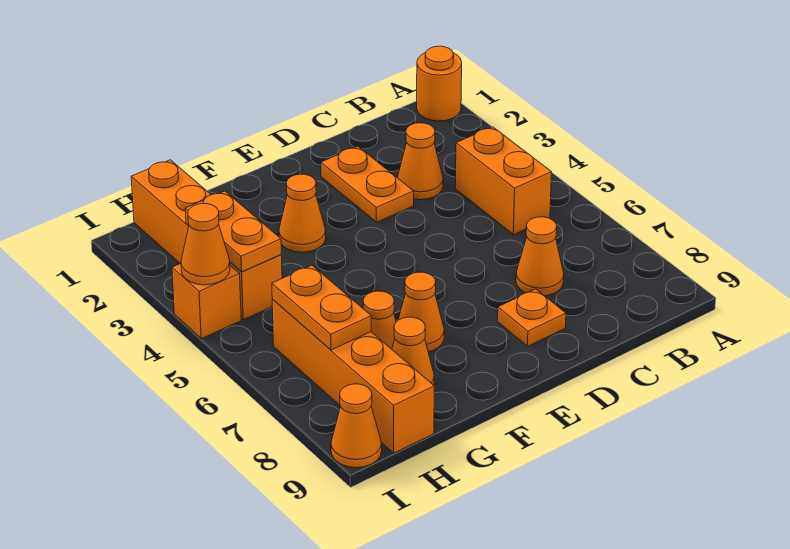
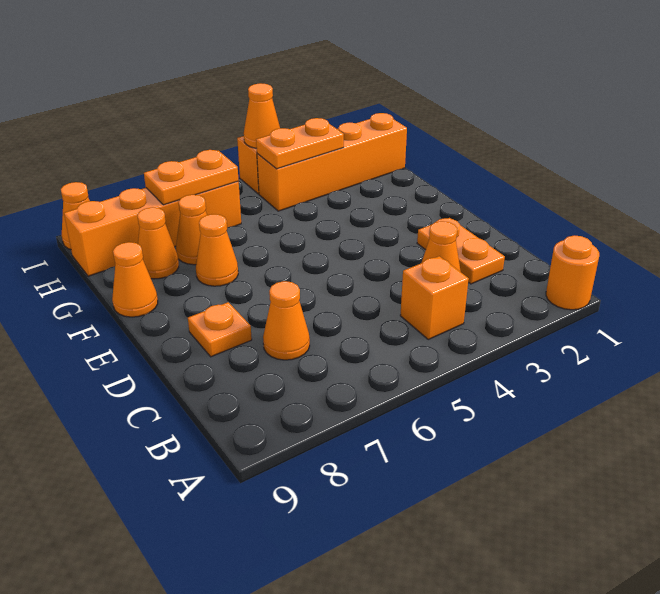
orange 1x2 brick [455,127,552,235] -> orange 1x1 brick [400,256,469,339]
orange 1x2 plate [321,146,414,222] -> orange 1x2 plate turned to [417,218,505,284]
orange 1x1 cone [279,174,326,252] -> orange 1x1 cone moved to [112,242,158,317]

